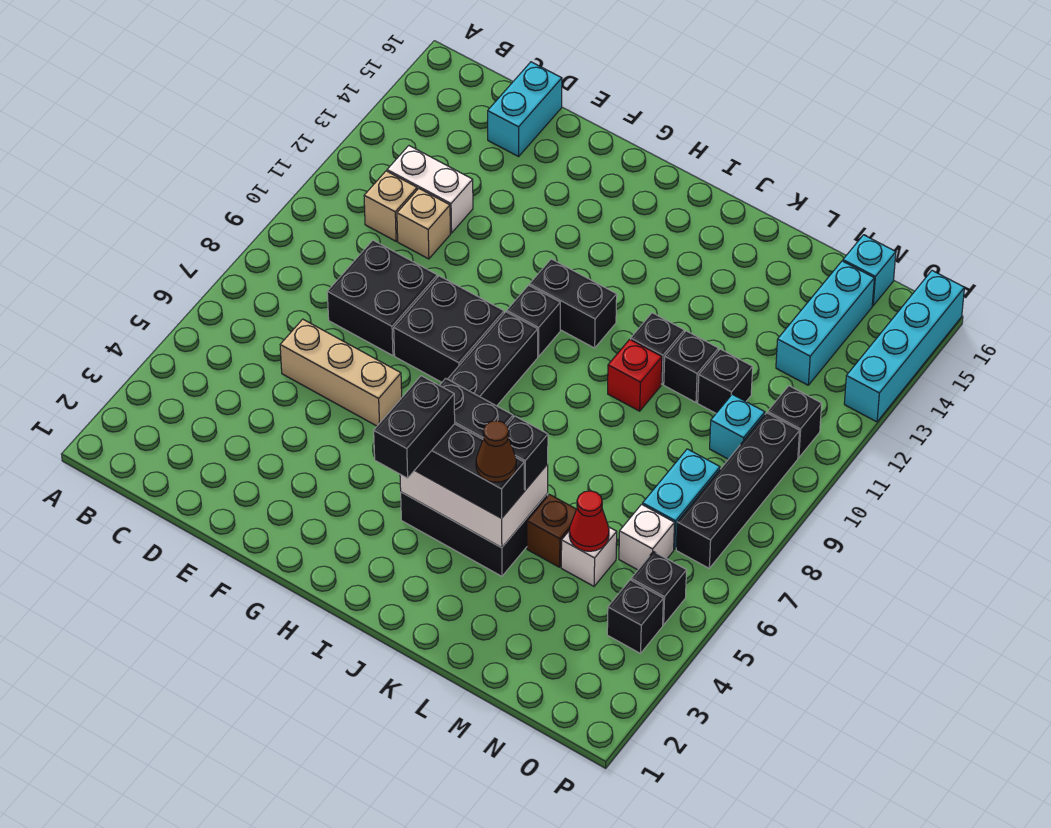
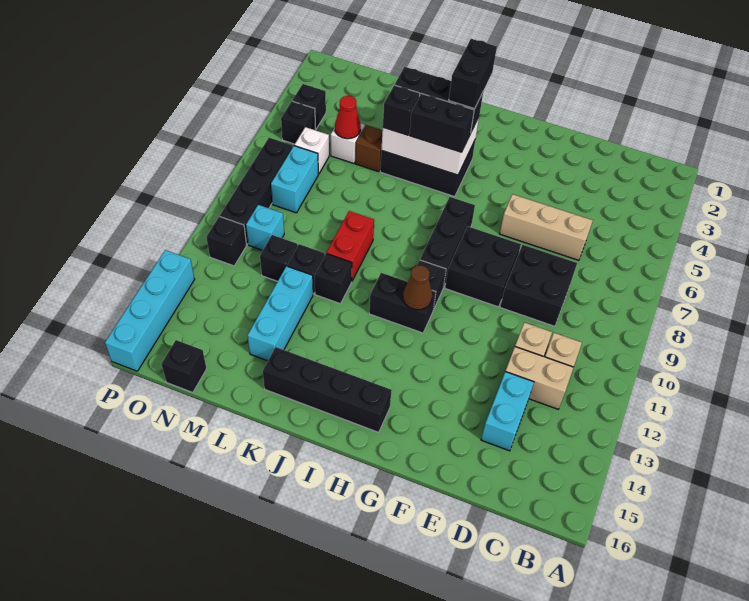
white 1x2 brick [387,146,473,233] -> tan 1x2 brick [505,347,574,409]
cyan 1x2 brick [488,62,562,156] -> cyan 1x2 brick moved to [481,372,534,451]
none -> black 1x4 brick [263,347,392,432]
brown 1x1 cone [476,421,516,482] -> brown 1x1 cone moved to [403,265,432,310]
red 1x1 brick [608,339,662,411] -> red 1x2 brick [326,211,374,281]
cyan 1x3 brick [776,261,874,385] -> cyan 1x3 brick moved to [248,266,313,361]
cyan 1x1 brick [843,235,896,306] -> black 1x1 brick [161,340,207,393]

